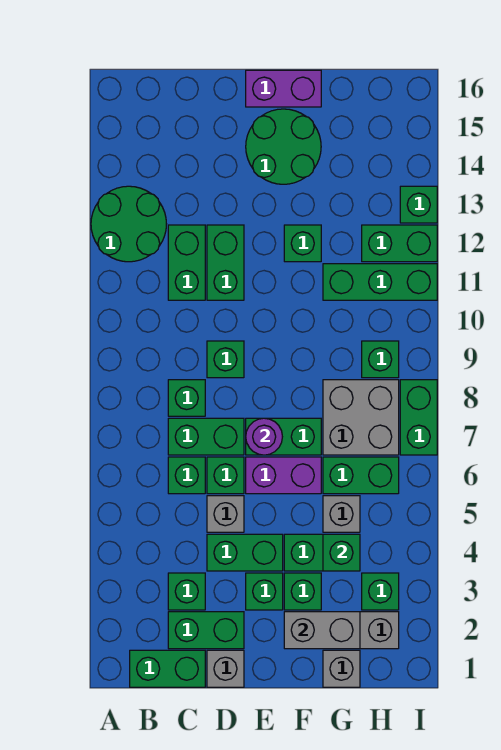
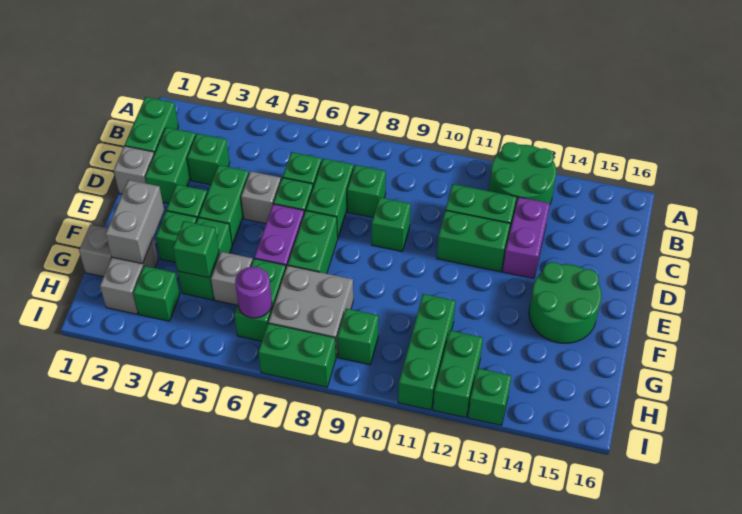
purple 1x1 round brick [246,418,282,455] -> purple 1x1 round brick moved to [235,267,272,318]
purple 1x2 brick [246,70,321,107] -> purple 1x2 brick moved to [503,197,550,279]
green 1x1 brick [284,225,321,262] -> none

